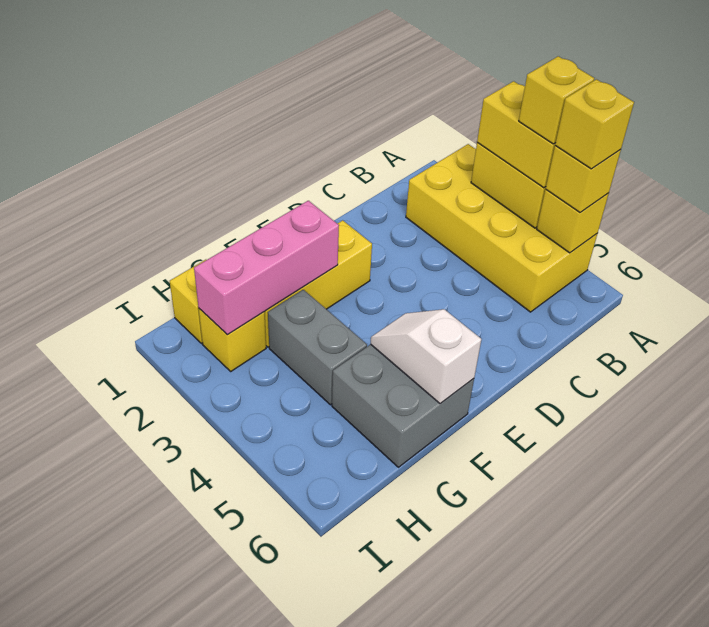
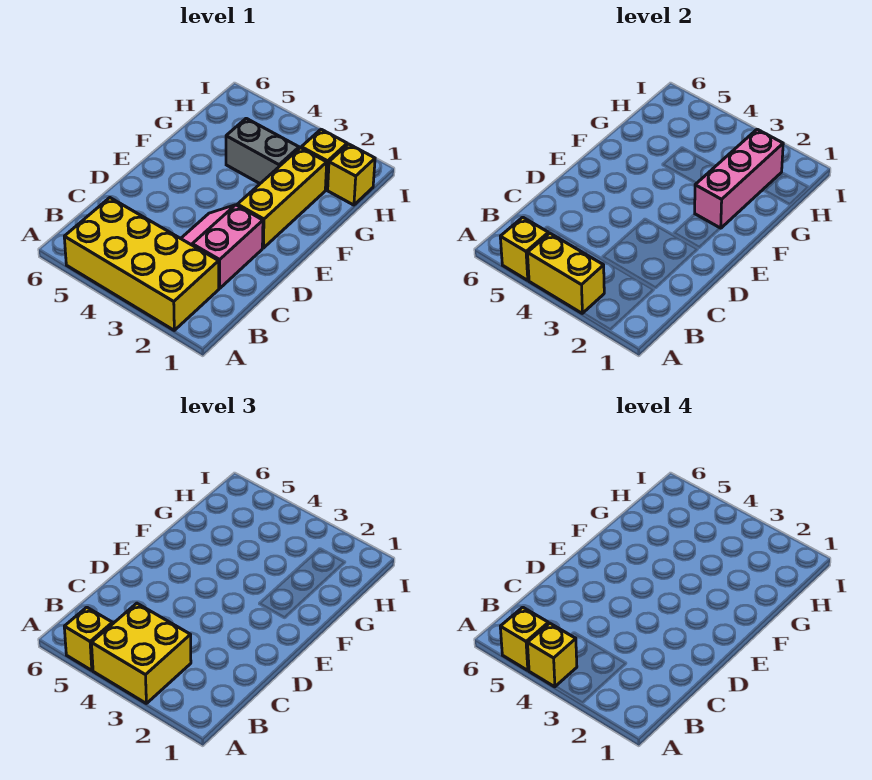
yellow 1x2 brick [477,81,556,188] -> yellow 2x2 brick [92,603,191,703]
none -> pink 2x2 slope [181,205,263,288]
grey 2x2 brick [332,344,474,467] -> none
white 1x2 slope [371,309,481,404] -> none

